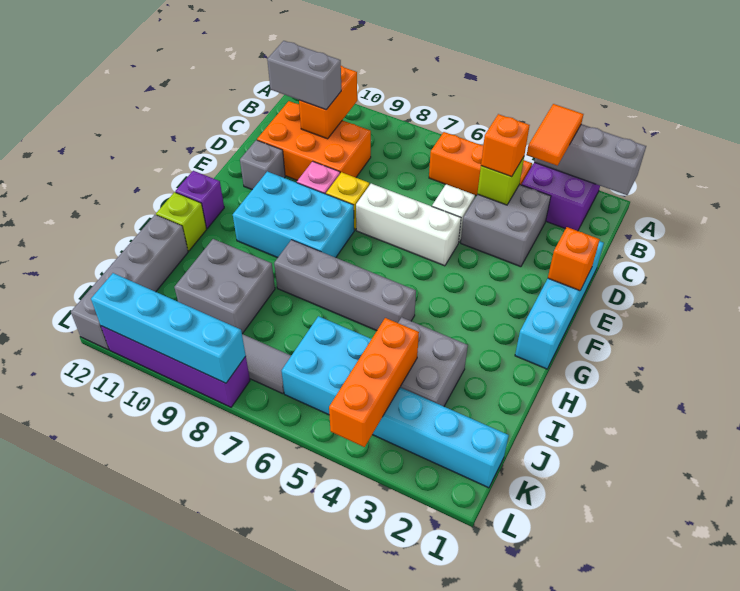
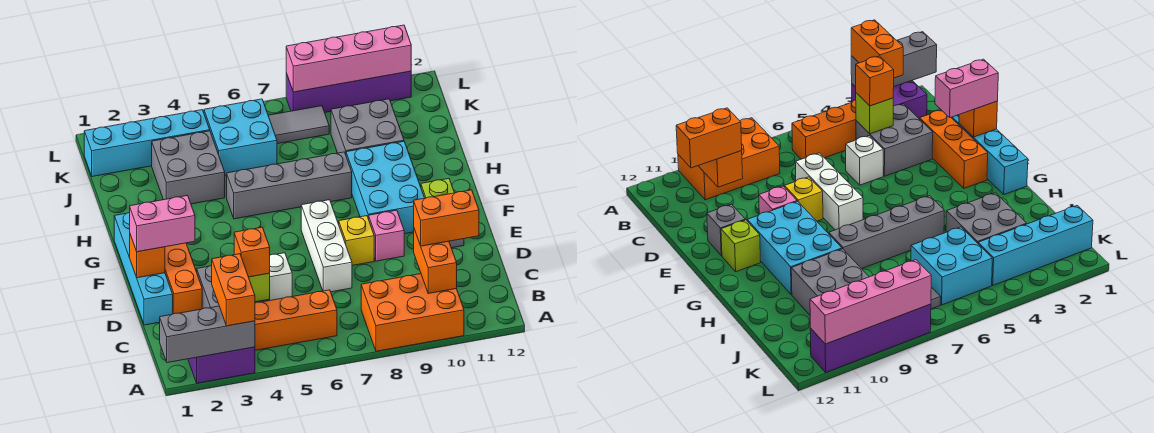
orange 1x2 tile [527,104,583,166] -> orange 1x2 brick [212,254,255,326]
orange 2x3 brick [257,101,371,180] -> orange 2x3 brick moved to [361,274,464,351]
grey 1x2 brick [267,41,341,110] -> orange 1x2 brick [414,190,479,246]
none -> pink 1x2 brick [130,195,195,252]
white 1x3 brick [356,184,461,266] -> white 1x3 brick turned to [301,200,352,292]
cyan 2x3 brick [233,171,354,258] -> cyan 2x3 brick turned to [346,141,424,234]
purple 1x1 brick [175,171,224,228] -> none
lime 1x1 brick [156,192,207,251] -> lime 1x1 brick moved to [421,179,454,198]
grey 1x4 brick [71,215,188,350] -> none
orange 1x3 brick [329,318,419,447] -> orange 1x3 brick moved to [165,243,202,314]
cyan 1x4 brick [91,273,246,383] -> pink 1x4 brick [286,25,411,92]

